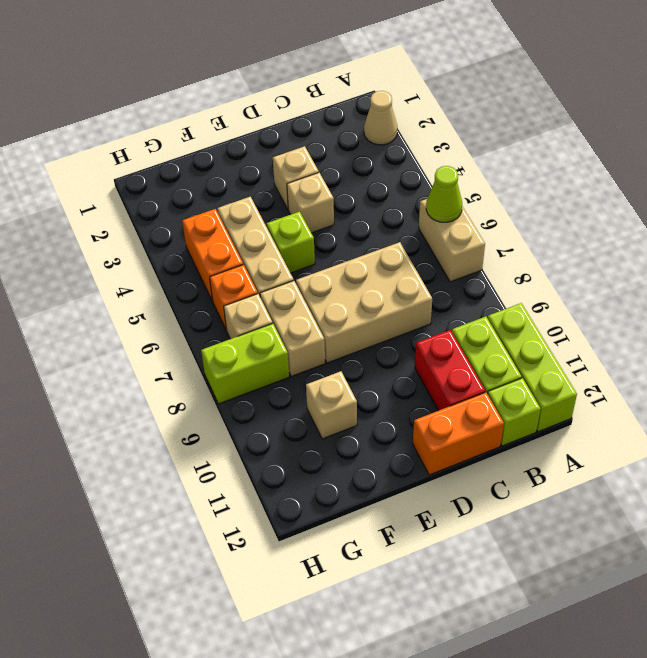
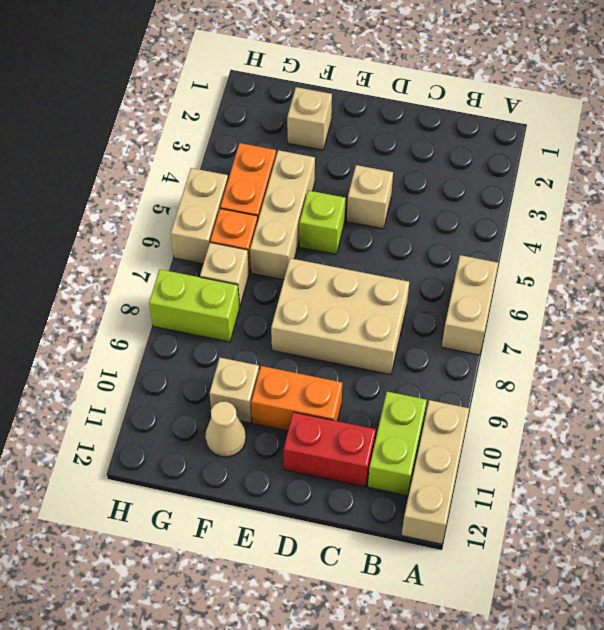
tan 1x1 cone [364,91,397,145] -> tan 1x1 cone moved to [205,402,246,457]
lime 1x1 cone [426,166,462,222] -> none
lime 1x3 brick [487,303,577,432] -> tan 1x3 brick [402,400,469,544]
lime 1x1 brick [488,378,541,446] -> none
red 1x2 brick [415,330,485,411] -> red 1x2 brick turned to [284,412,376,487]
orange 1x2 brick [413,392,504,475] -> orange 1x2 brick moved to [251,366,342,431]
tan 1x1 brick [273,146,319,209] -> tan 1x1 brick moved to [287,87,332,150]
tan 1x2 brick [260,281,325,377] -> tan 1x2 brick moved to [171,168,228,264]

